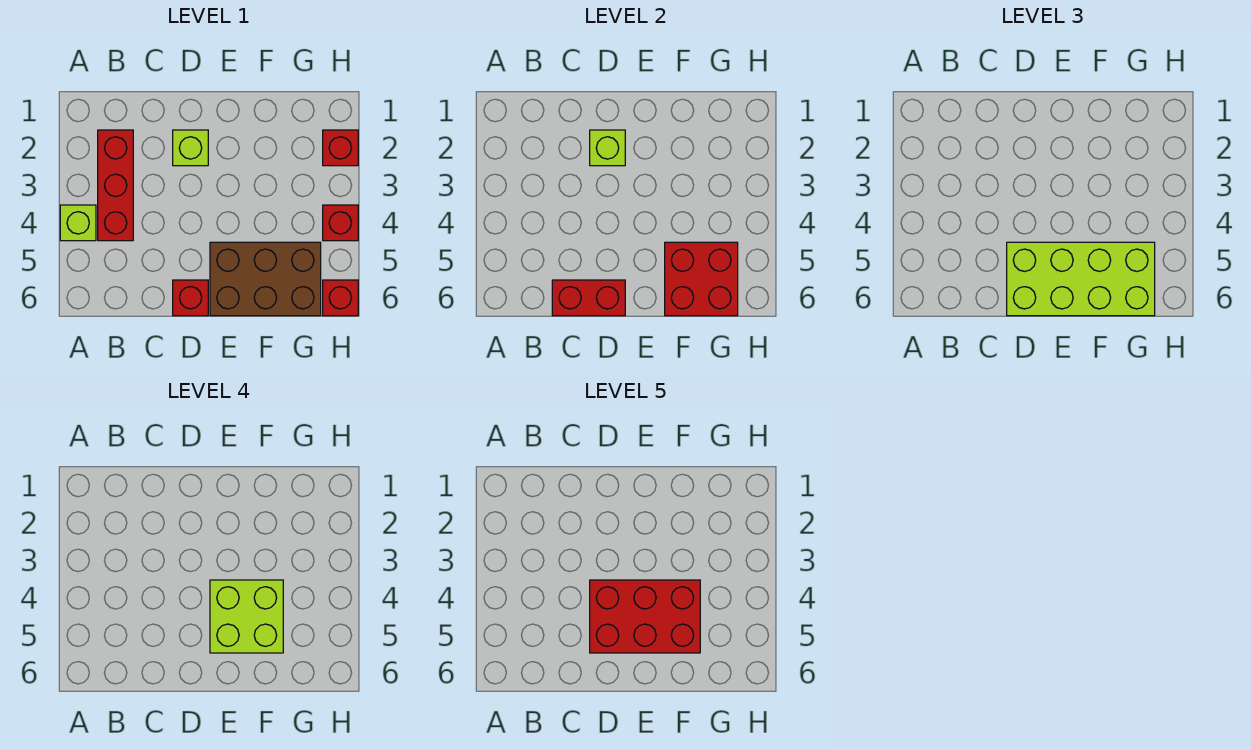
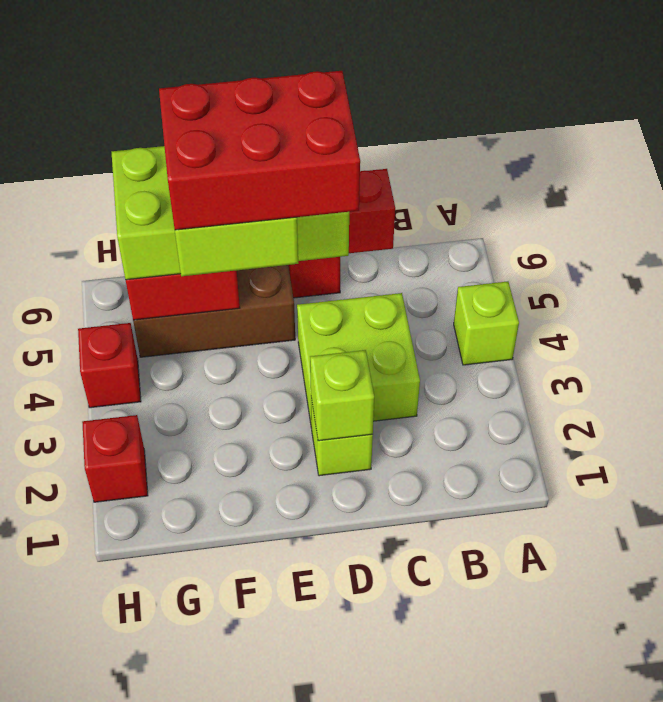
red 1x3 brick [98,130,133,241] -> none
none -> lime 2x2 brick [297,293,420,428]
red 1x1 brick [323,280,358,316] -> none

